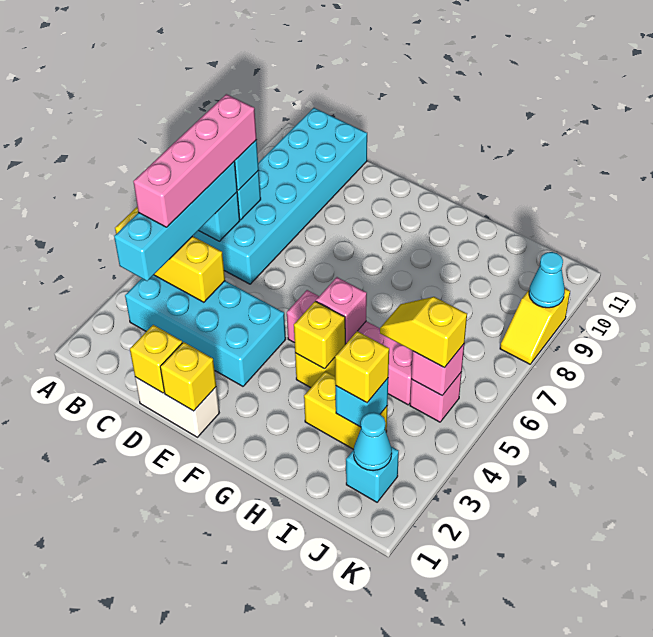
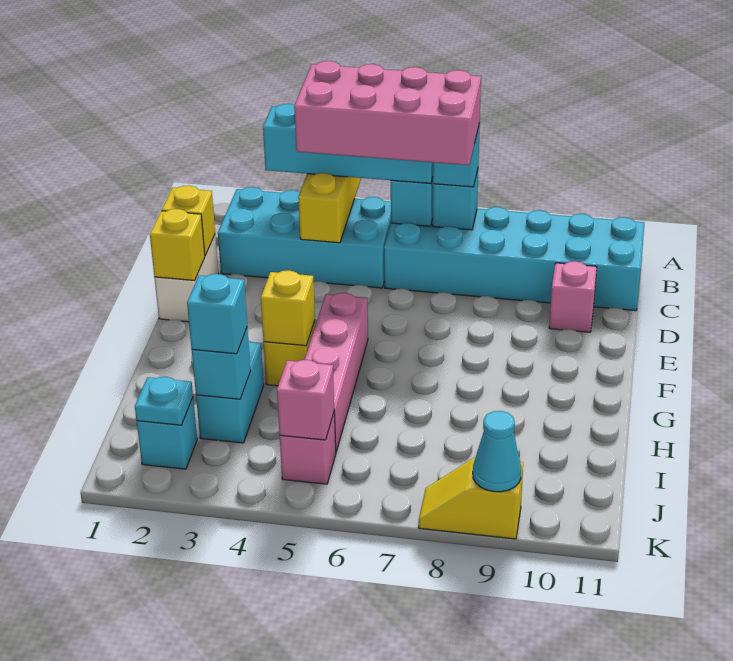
cyan 2x4 brick [125,275,286,386] -> cyan 2x4 brick turned to [218,187,391,288]
pink 1x4 brick [133,94,257,227] -> pink 2x4 brick [294,61,481,165]
pink 1x1 brick [316,277,367,344] -> pink 1x1 brick moved to [549,261,597,332]
yellow 1x2 brick [304,371,387,450] -> cyan 1x2 brick [196,342,264,443]
yellow 1x1 brick [335,331,389,403] -> cyan 1x1 brick [187,274,247,354]
yellow 1x2 slope [380,297,467,368] -> none
cyan 1x1 cone [354,412,392,471] -> cyan 1x1 plate [135,377,193,425]

